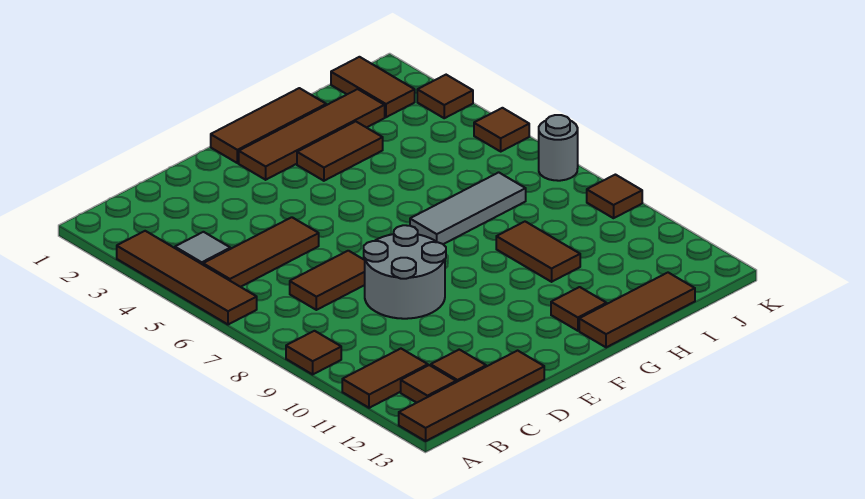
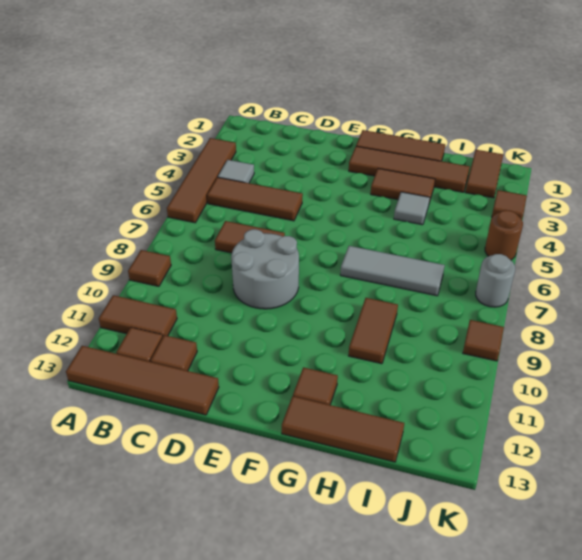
none -> grey 1x1 tile [394,192,430,225]
brown 1x1 tile [474,108,529,151] -> brown 1x1 round brick [485,210,523,260]

